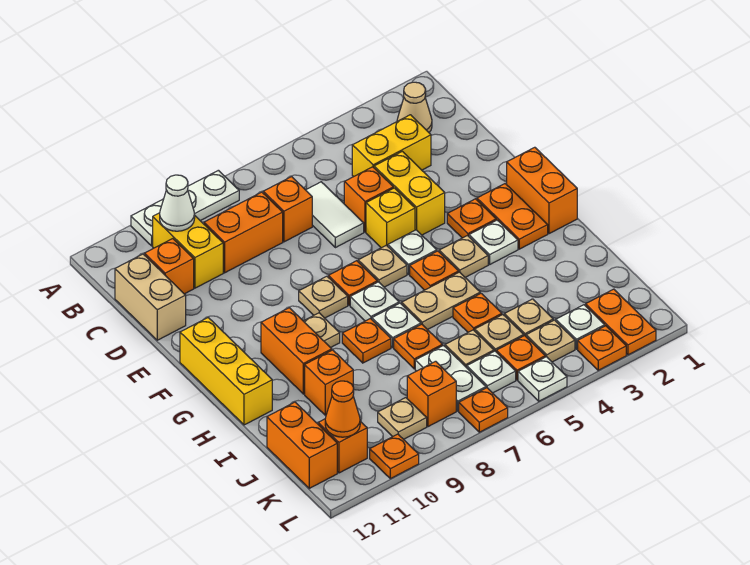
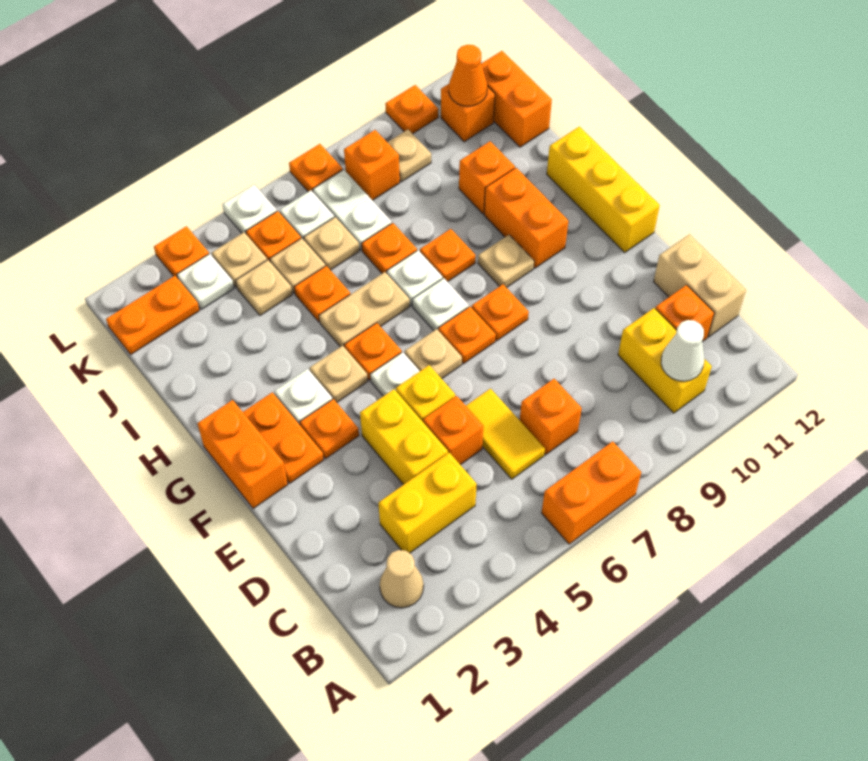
white 1x3 plate [131,170,239,246] -> none
white 1x2 tile [306,182,364,248] -> yellow 1x2 tile [466,389,545,479]
orange 1x2 brick [204,192,283,273] -> orange 1x2 brick moved to [542,441,641,544]
tan 1x1 plate [299,276,348,318] -> orange 1x1 plate [472,284,529,341]
orange 1x2 plate [586,289,656,355] -> orange 1x2 plate turned to [106,276,200,354]

